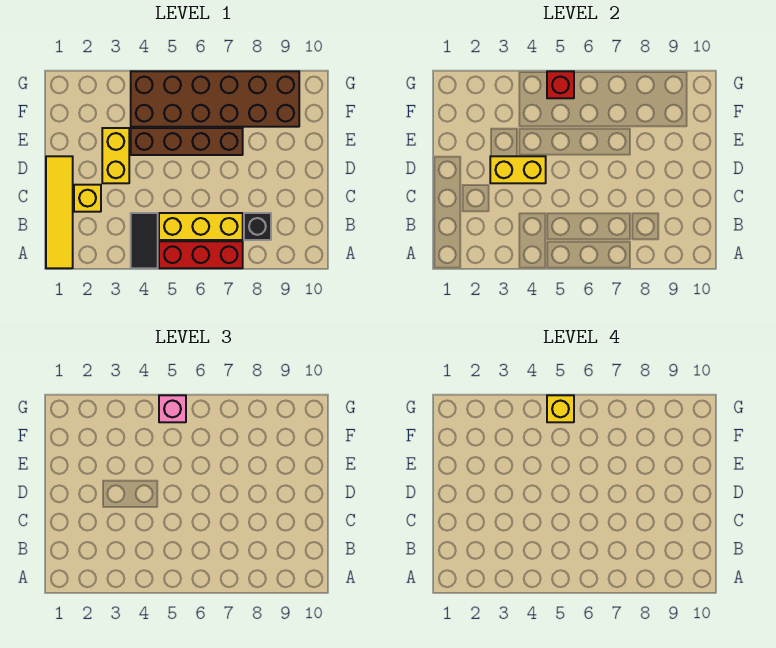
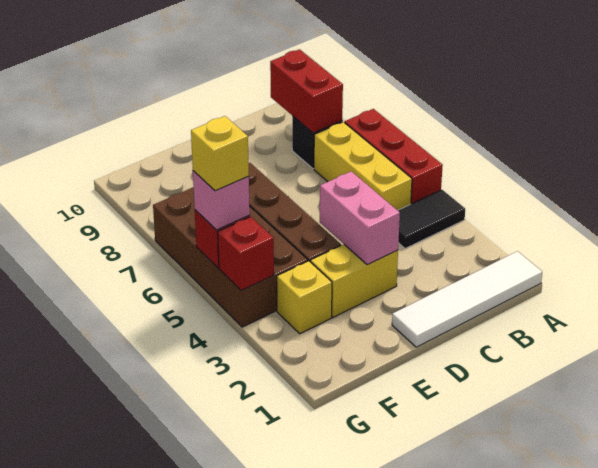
yellow 1x4 tile [46,156,73,268] -> white 1x4 tile [392,251,542,347]
none -> red 1x2 brick [270,49,343,133]
yellow 1x1 brick [74,185,101,212] -> yellow 1x1 brick moved to [277,261,332,334]
yellow 1x2 brick [490,156,546,183] -> pink 1x2 brick [320,171,400,265]
brown 2x6 brick [131,71,299,127] -> brown 2x4 brick [153,187,308,327]
none -> red 1x1 brick [218,217,274,290]

